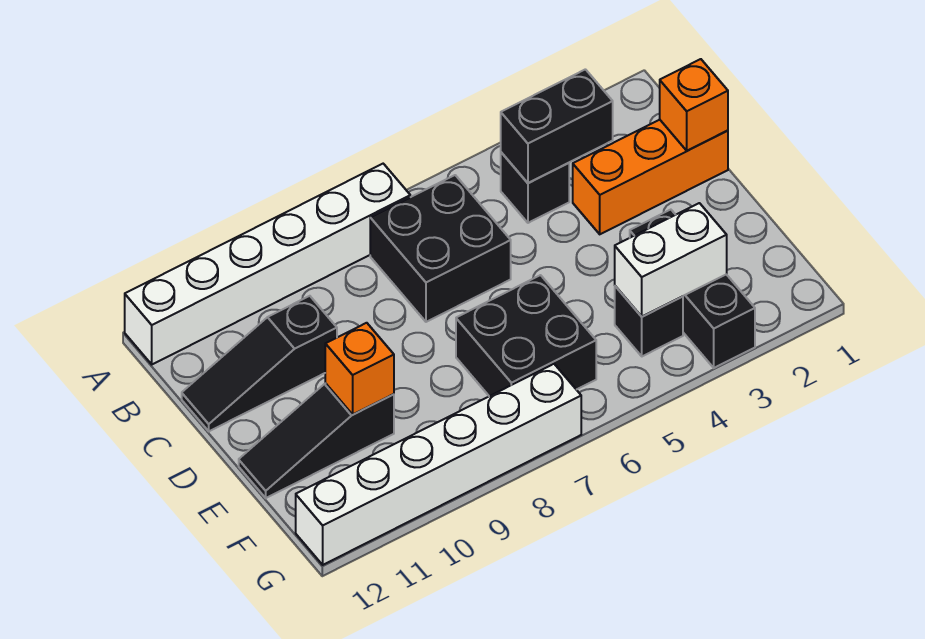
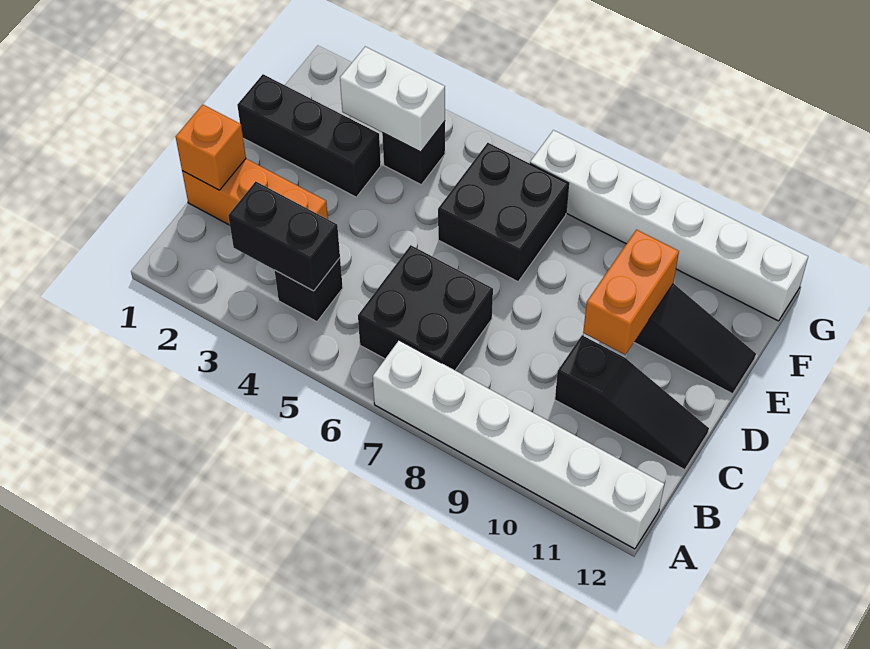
black 1x3 brick [630,210,755,368] -> black 1x3 brick turned to [237,74,381,197]
orange 1x1 brick [325,323,394,414] -> orange 1x2 brick [583,230,679,355]

